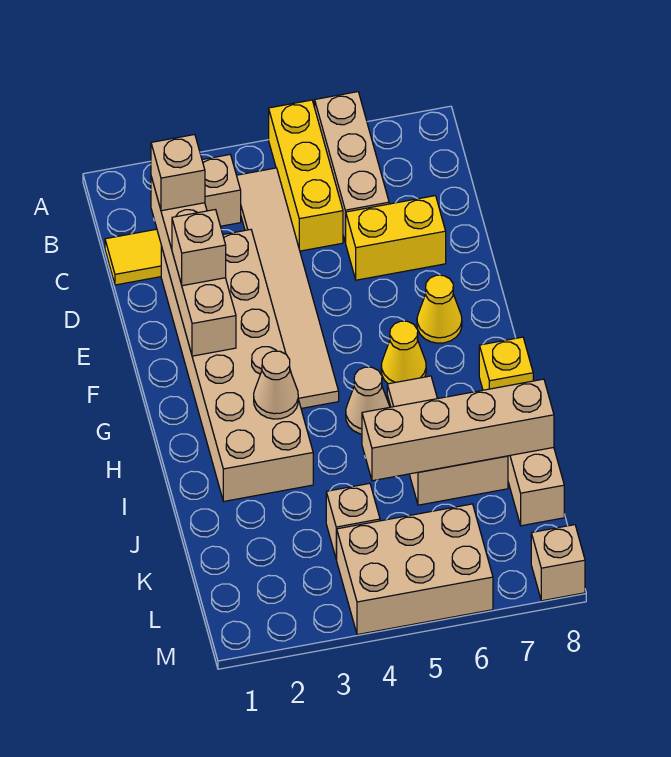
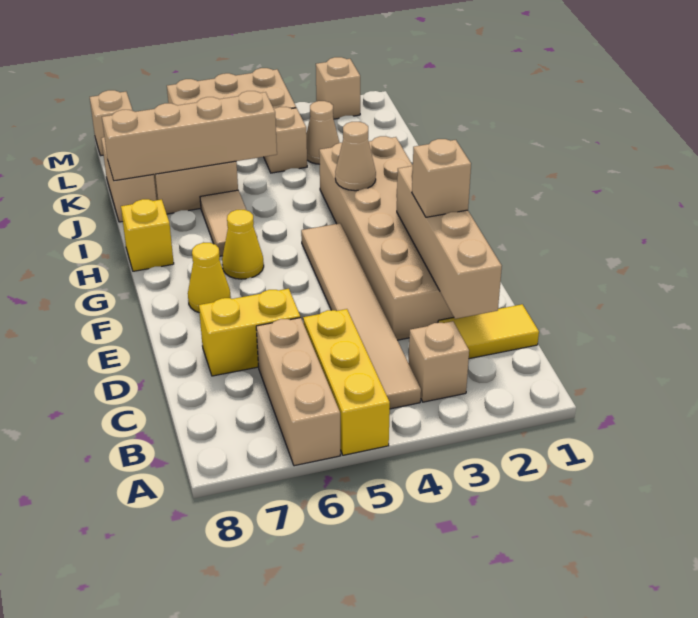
tan 1x1 brick [151,135,205,211] -> tan 1x1 brick moved to [316,57,360,119]
tan 1x1 cone [346,367,390,434] -> tan 1x1 cone moved to [306,101,339,164]

